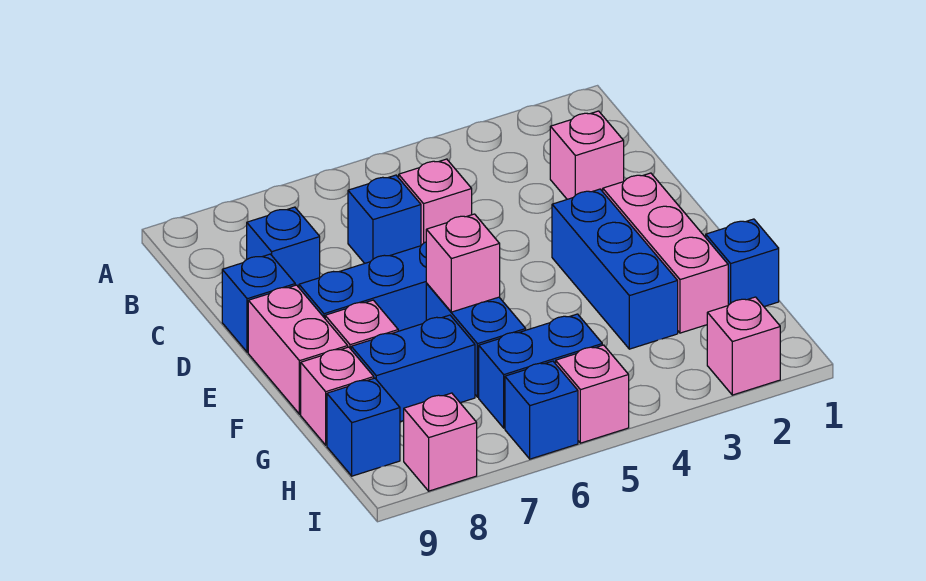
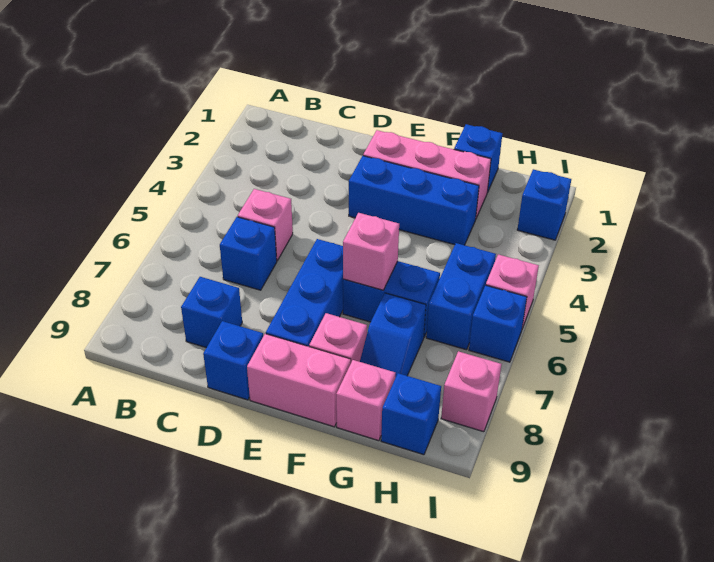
pink 1x1 brick [550,111,624,199] -> none
blue 1x2 brick [351,315,475,422] -> blue 1x2 slope [360,293,426,378]
pink 1x1 brick [707,297,780,395] -> blue 1x1 brick [517,169,571,240]

